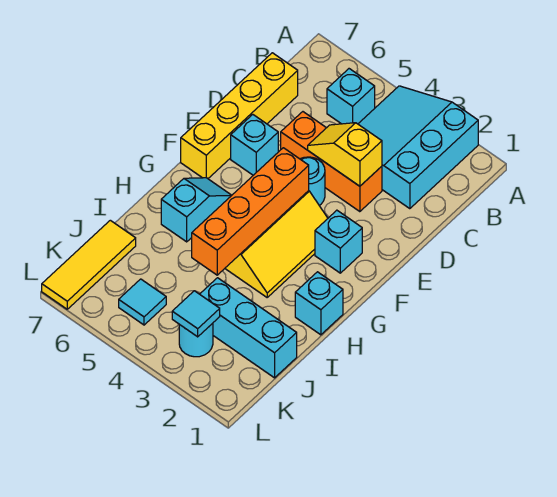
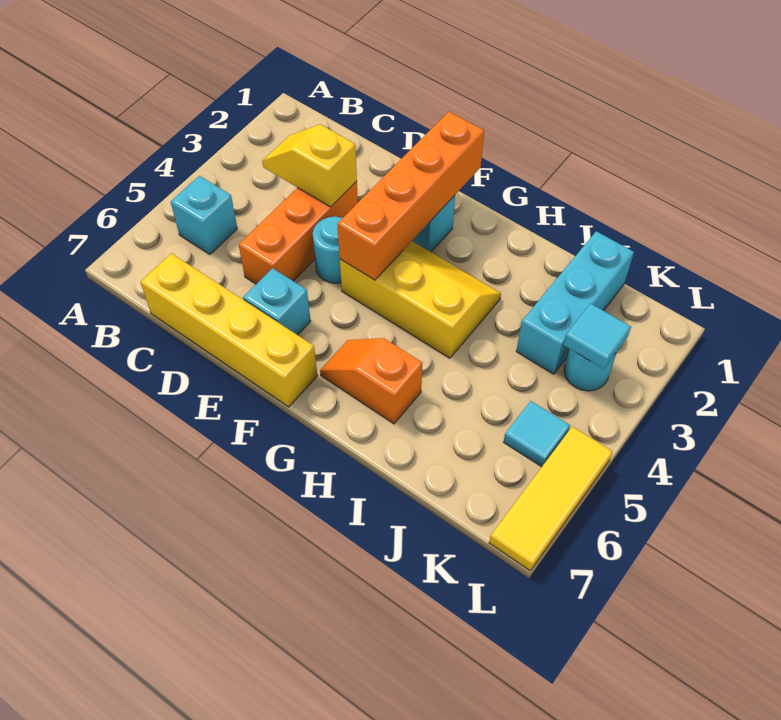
cyan 3x3 slope [358,86,478,209] -> none
yellow 1x2 slope [308,123,382,186] -> yellow 1x2 slope turned to [262,124,357,207]
orange 1x4 brick [192,148,309,275] -> orange 1x4 brick turned to [337,112,484,280]
cyan 1x2 slope [161,178,232,242] -> orange 1x2 slope [320,338,423,424]
cyan 1x1 brick [295,272,343,335] -> none
yellow 1x3 tile [42,220,136,309] -> yellow 1x3 tile turned to [489,427,613,571]

